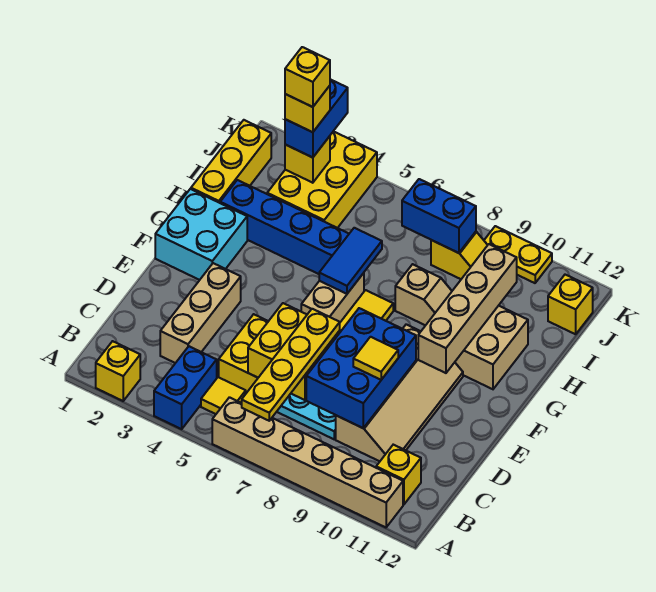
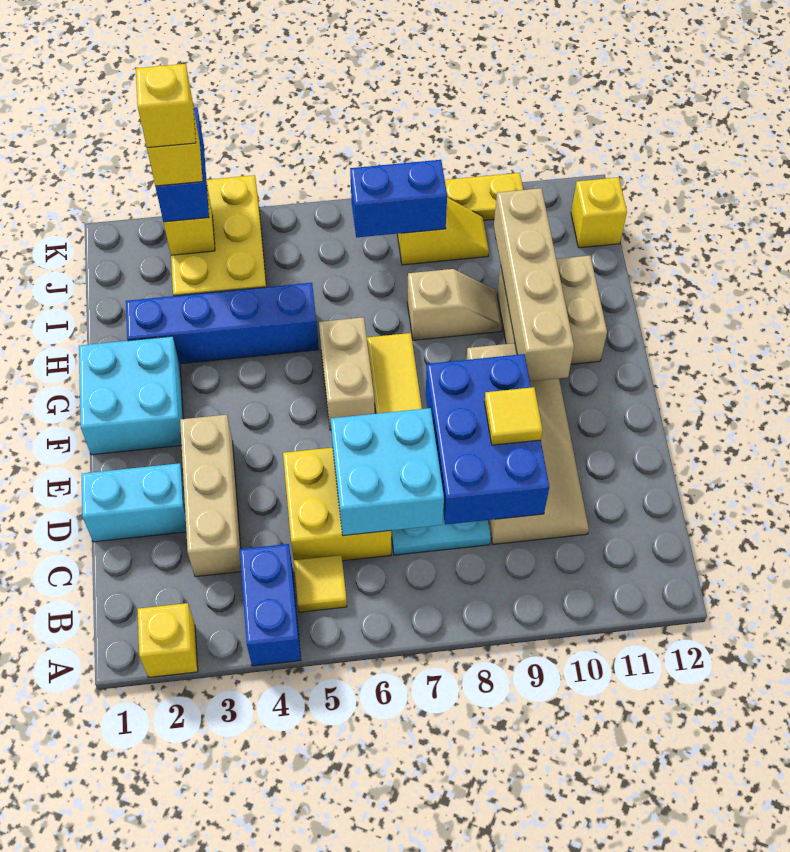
tan 1x6 brick [212,397,403,527] -> none
yellow 1x4 plate [242,309,340,421] -> none
yellow 1x1 brick [376,445,421,504] -> none
yellow 2x2 brick [248,303,340,400] -> cyan 2x2 brick [331,408,444,536]
none -> cyan 1x2 brick [82,463,186,542]
blue 1x2 tile [319,228,382,294] -> none
yellow 1x3 brick [191,120,271,203] -> none

